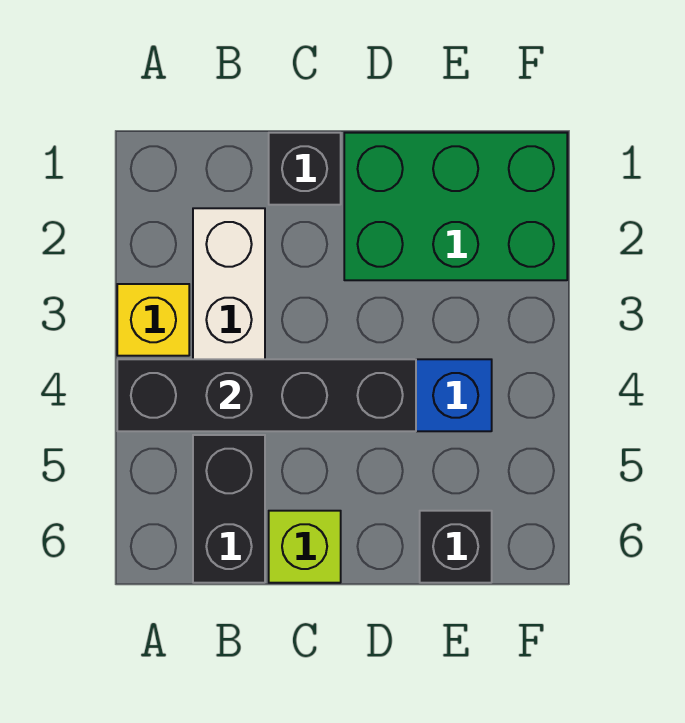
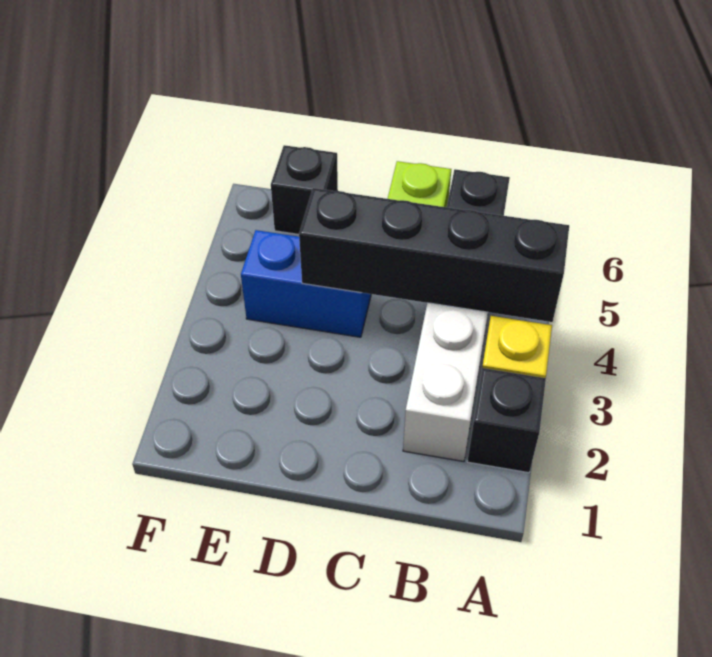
black 1x1 brick [269,133,341,205] -> black 1x1 brick moved to [467,368,546,473]
green 2x3 brick [344,133,567,280] -> none

